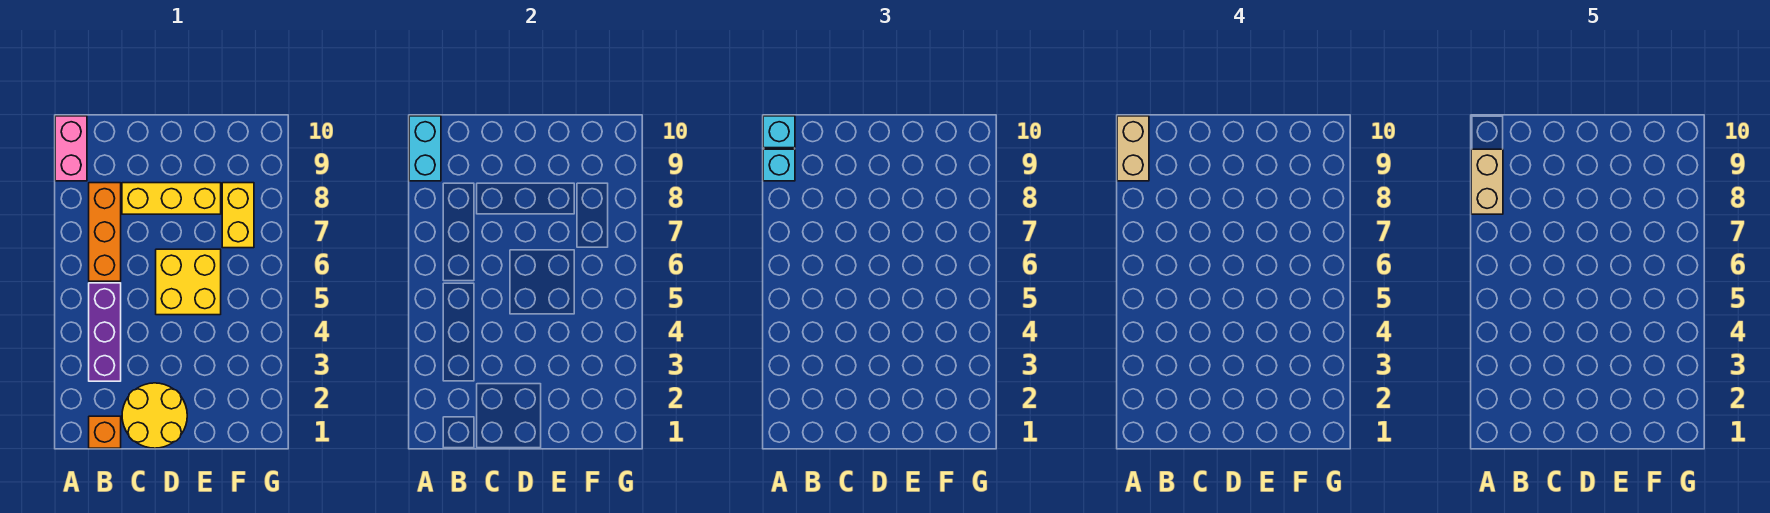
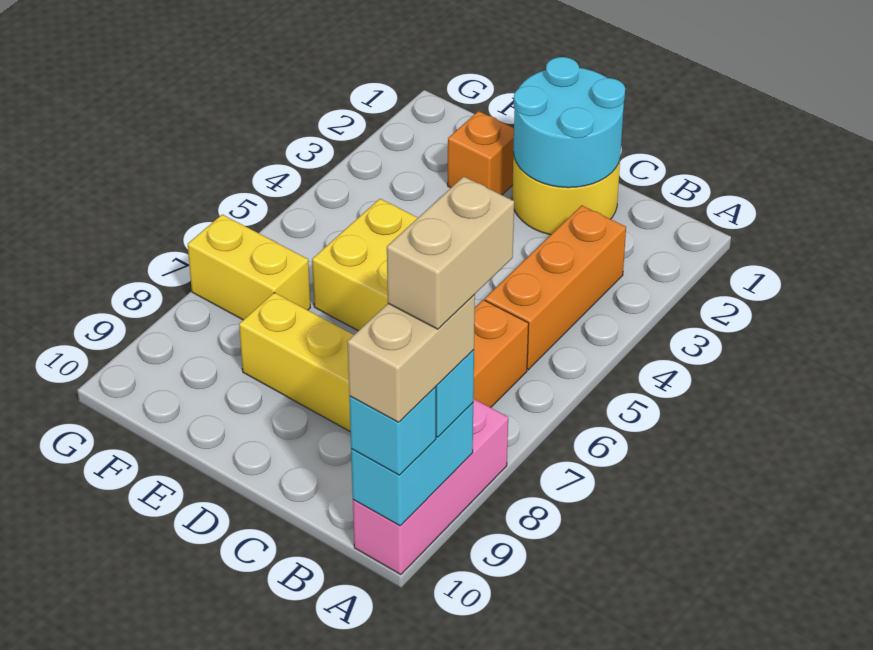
pink 1x2 brick [55,116,87,181] -> pink 1x3 brick [353,399,508,575]
orange 1x1 brick [89,416,121,448] -> orange 1x1 brick moved to [448,111,514,195]
purple 1x3 brick [89,283,121,381] -> orange 1x3 brick [485,205,626,370]
none -> cyan 2x2 round brick [513,57,625,188]
yellow 1x2 brick [222,183,254,248] -> yellow 1x2 brick turned to [188,214,310,320]

